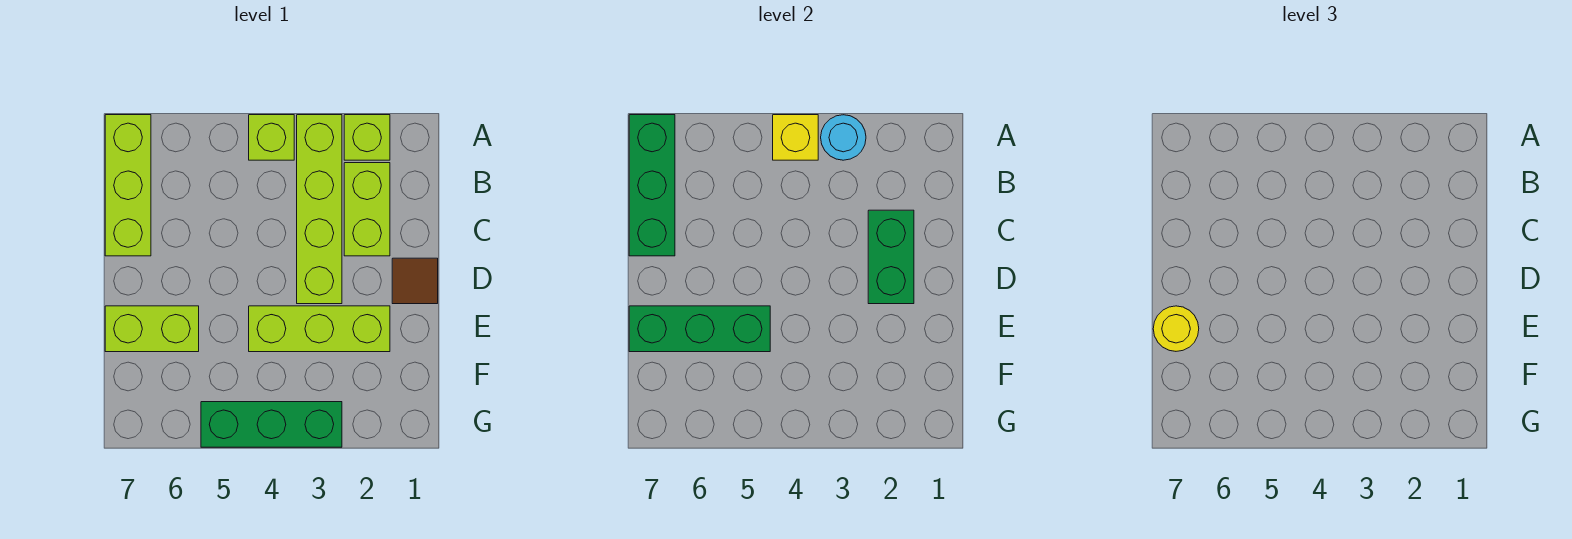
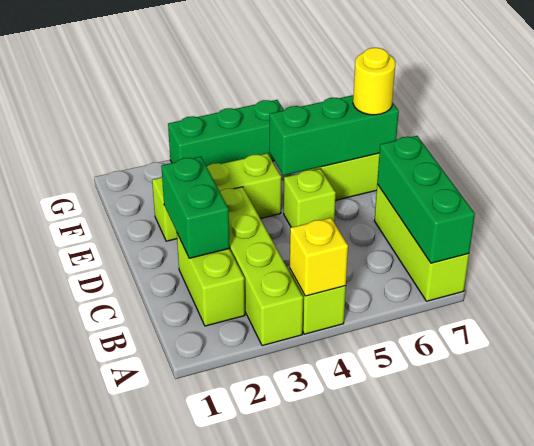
lime 1x1 brick [344,115,390,160] -> lime 1x1 brick moved to [284,169,336,227]
cyan 1x1 round brick [821,115,866,160] -> none
brown 1x1 tile [392,258,438,304] -> none

